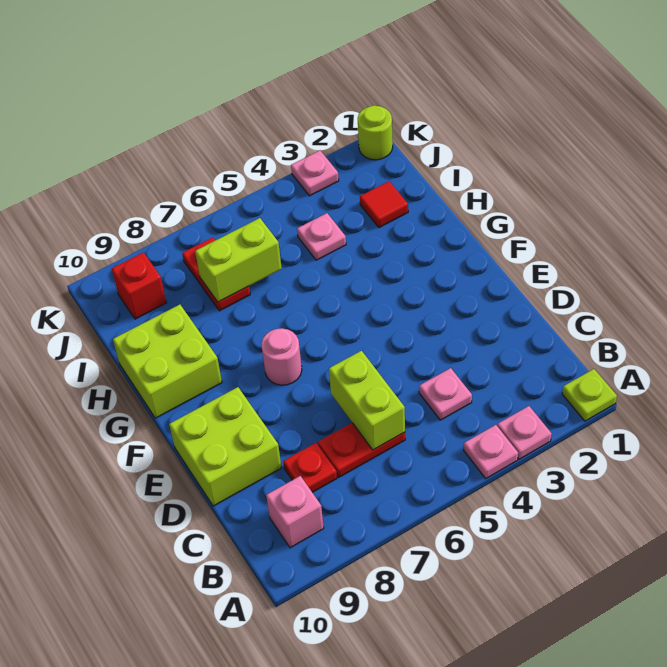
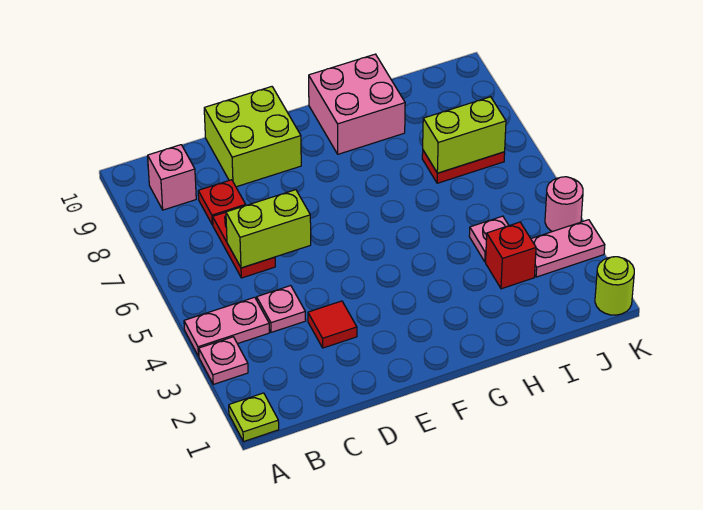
pink 1x1 plate [464,425,518,478] -> pink 1x2 plate [184,297,269,356]
pink 1x1 round brick [261,328,302,385] -> pink 1x1 round brick moved to [545,177,583,232]
lime 2x2 brick [113,305,222,418] -> pink 2x2 brick [309,54,405,154]
red 1x1 tile [360,181,408,228] -> red 1x1 tile moved to [308,301,357,348]
lime 1x2 brick [195,218,282,302] -> lime 1x2 brick turned to [423,97,506,173]
red 1x1 brick [112,252,166,319] -> red 1x1 brick moved to [486,222,536,289]
pink 1x1 plate [291,151,339,196] -> pink 1x2 plate [531,220,605,277]

